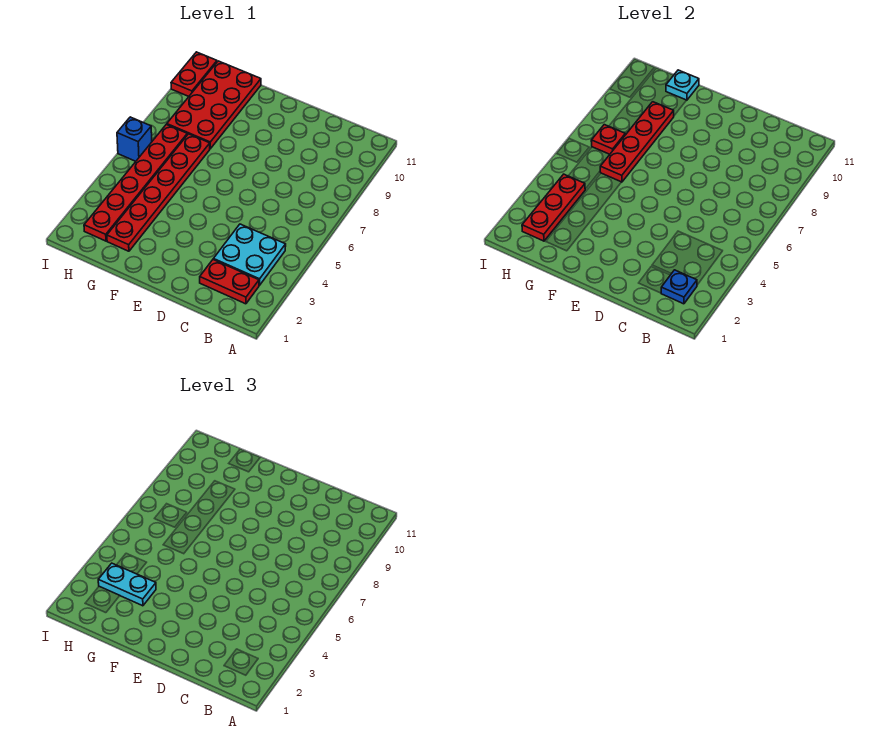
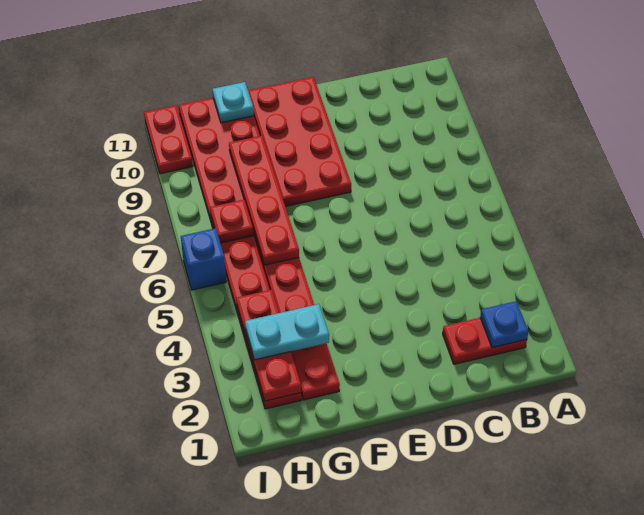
cyan 2x2 plate [213,224,286,286] -> none
none -> red 2x4 plate [248,77,351,207]

